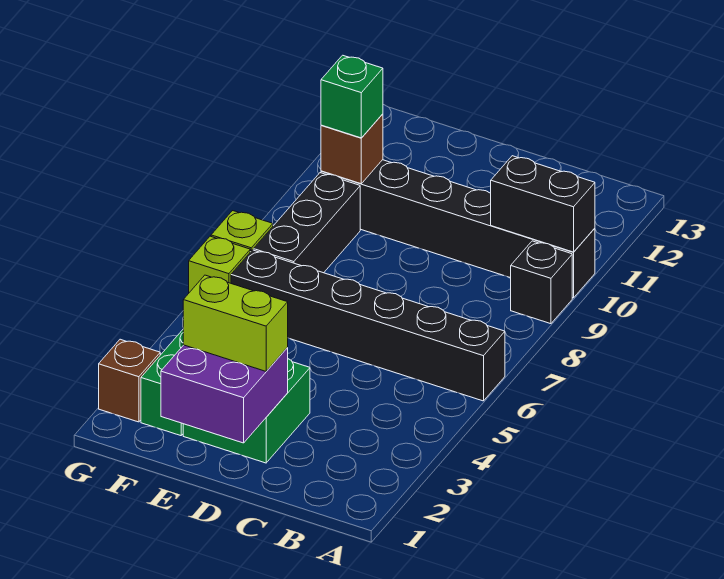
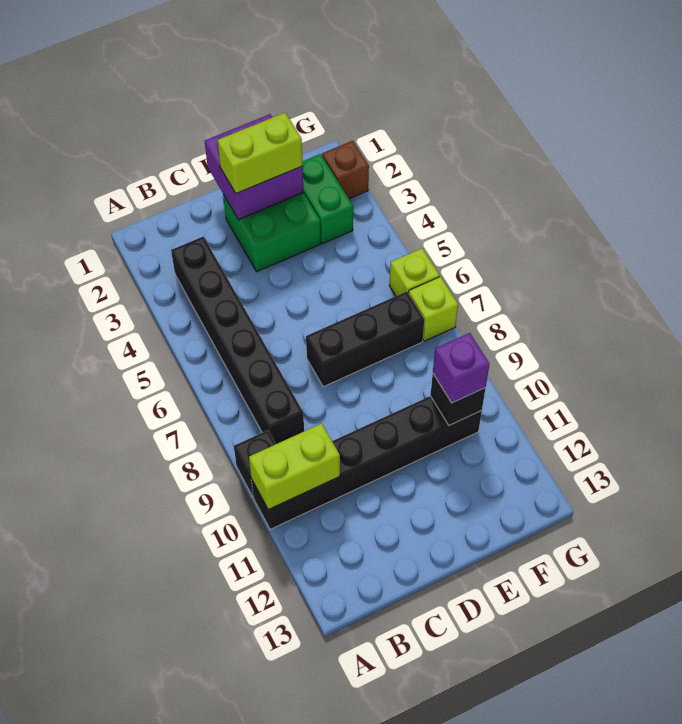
black 1x6 brick [231,250,505,401] -> black 1x6 brick turned to [171,236,304,444]
black 1x2 brick [491,156,595,252] -> lime 1x2 brick [249,424,340,510]
black 1x3 brick [253,173,360,273] -> black 1x3 brick turned to [306,292,424,387]
brown 1x1 brick [321,114,383,184] -> black 1x1 brick [430,374,486,425]
green 1x1 brick [321,55,383,138] -> purple 1x1 brick [433,333,489,403]

